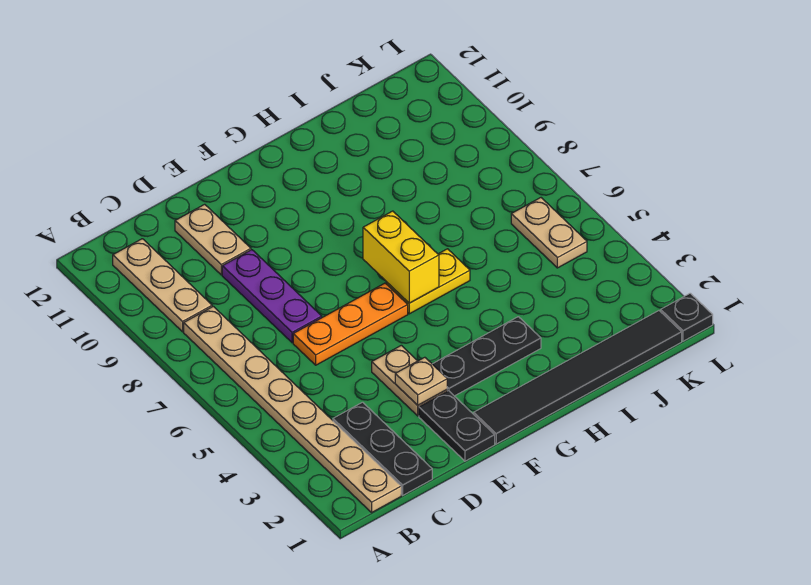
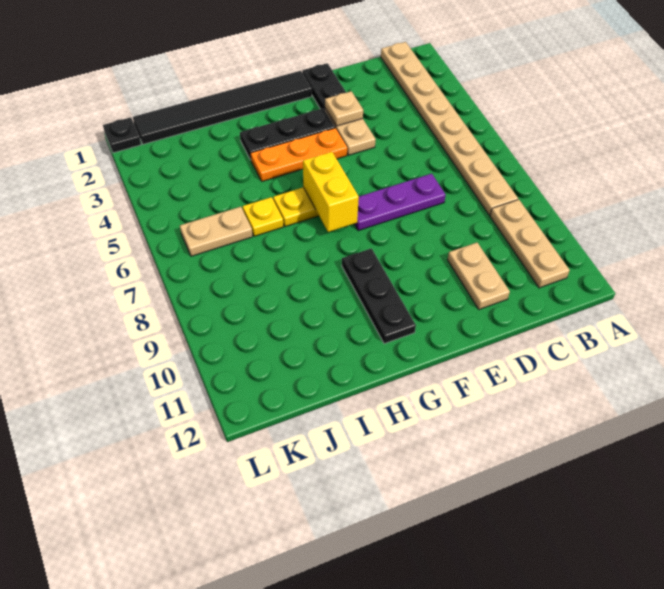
black 1x3 plate [333,402,432,495] -> black 1x3 plate moved to [342,248,416,344]
orange 1x3 plate [293,283,408,365] -> orange 1x3 plate moved to [251,128,347,181]
purple 1x3 plate [222,250,322,343] -> purple 1x3 plate turned to [355,174,446,231]
none -> yellow 1x1 plate [243,197,283,236]
tan 1x2 plate [511,198,587,268] -> tan 1x2 plate turned to [180,207,253,256]

